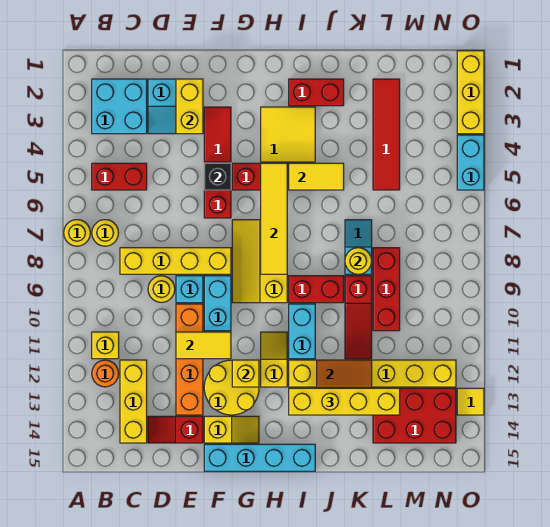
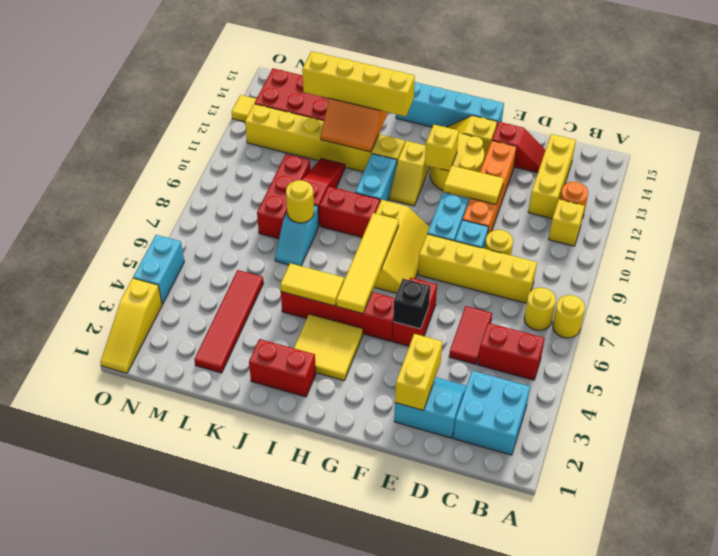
red 1x2 tile [204,107,231,162] -> red 1x2 tile moved to [449,306,492,364]
yellow 1x3 brick [457,51,484,134] -> yellow 1x3 slope [100,278,162,373]

